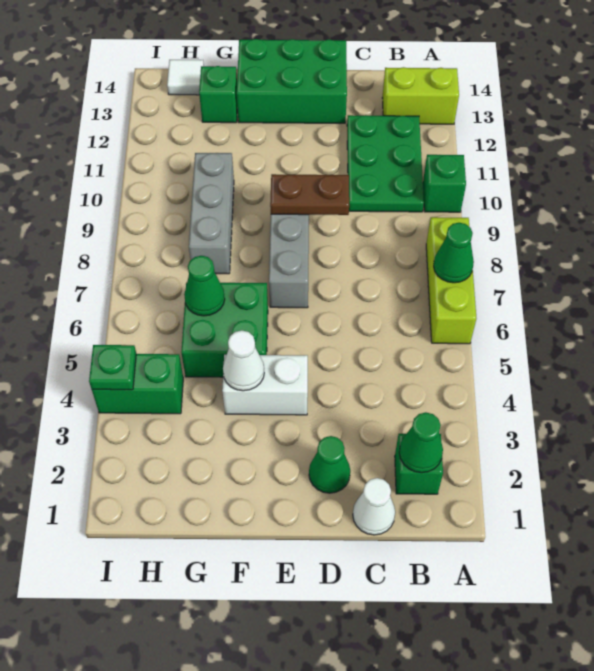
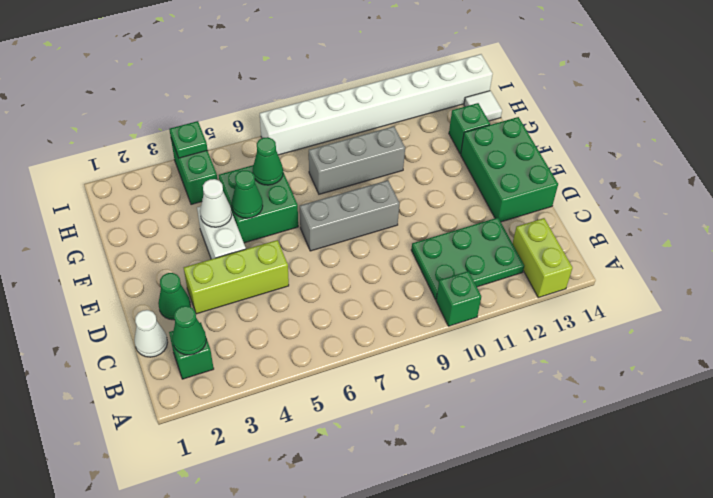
lime 1x3 brick [426,217,476,344] -> lime 1x3 brick moved to [184,240,289,314]
green 1x1 cone [434,223,474,283] -> green 1x1 cone moved to [232,170,263,218]
brown 1x2 plate [270,174,349,215] -> none
none -> white 1x8 brick [260,54,493,155]

